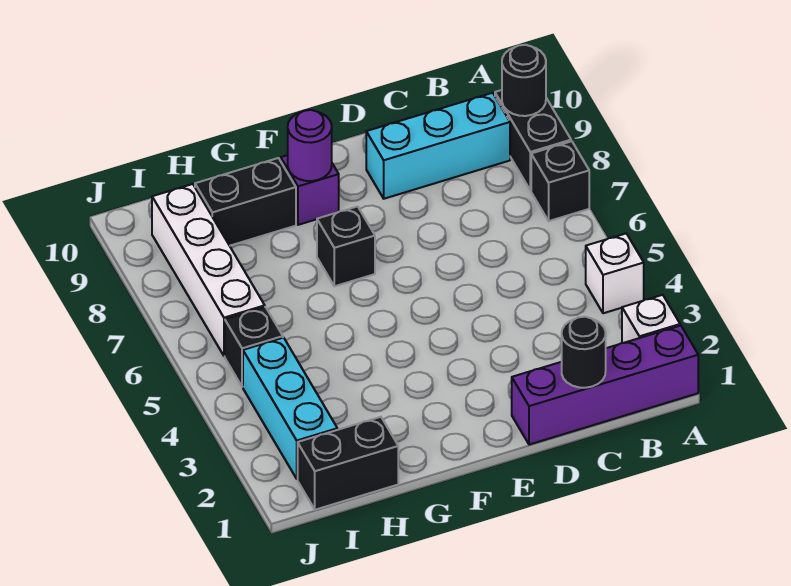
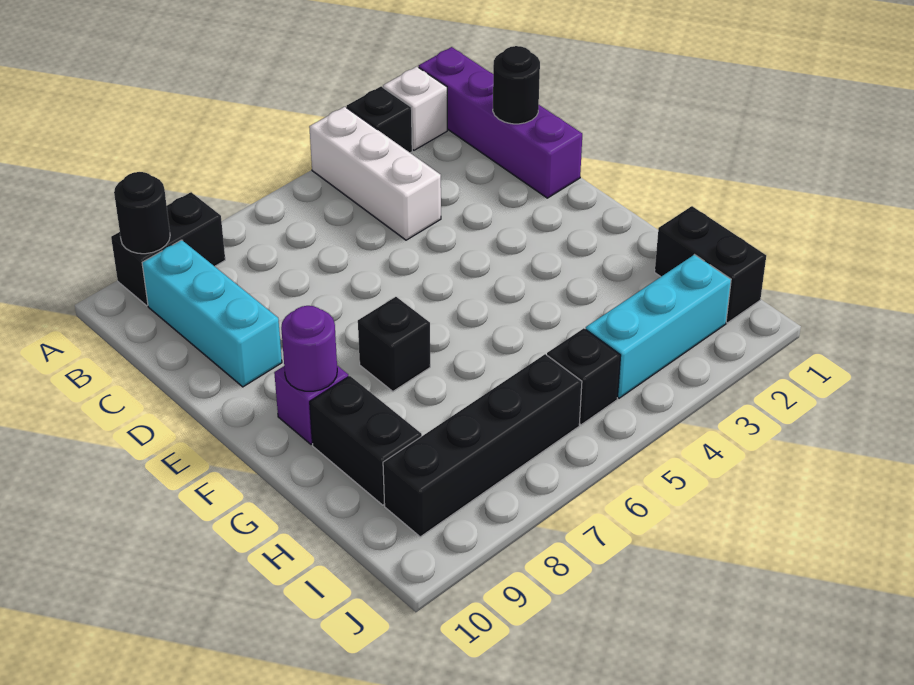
white 1x1 brick [586,234,644,313] -> white 1x3 brick [309,107,441,240]
black 1x1 brick [531,141,589,221] -> black 1x1 brick moved to [347,86,412,153]
white 1x4 brick [152,184,265,356] -> black 1x4 brick [383,354,582,537]

